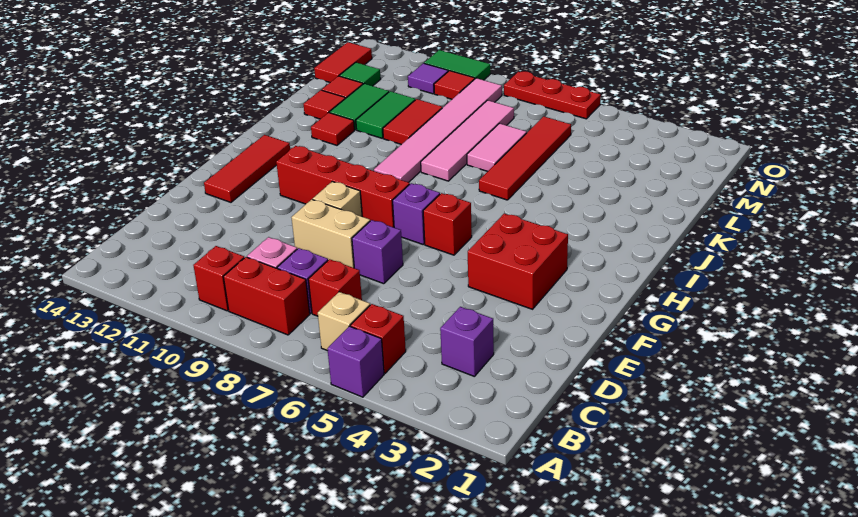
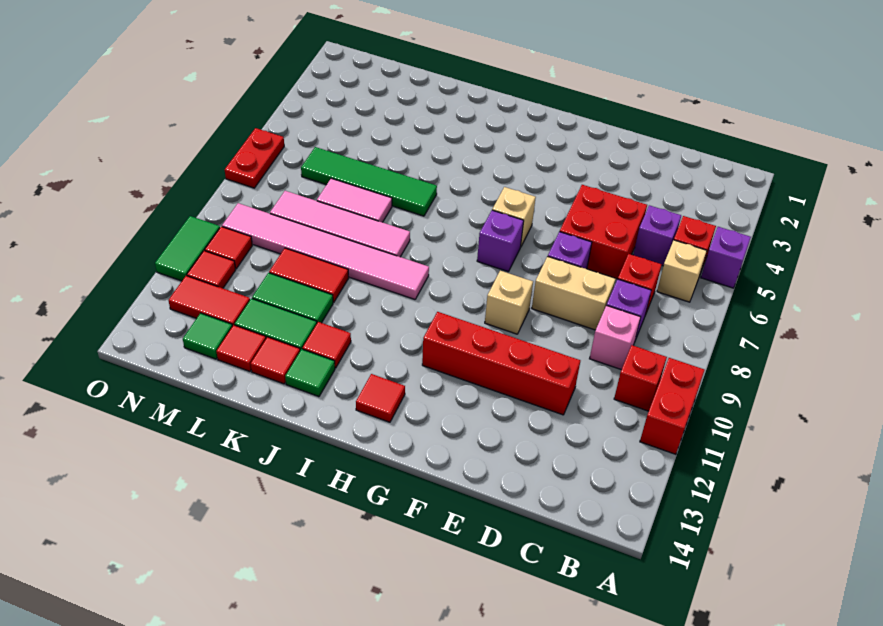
red 1x2 brick [224,257,310,335] -> red 1x2 brick moved to [640,358,705,454]
purple 1x1 brick [440,307,494,377] -> purple 1x1 brick moved to [633,205,681,266]
tan 1x2 brick [291,199,370,268] -> tan 1x2 brick turned to [532,256,616,330]
red 2x2 brick [468,214,568,309] -> red 2x2 brick moved to [560,185,647,279]
red 1x3 tile [204,135,290,202] -> red 1x1 tile [356,374,405,422]
red 1x1 brick [423,193,472,255] -> tan 1x1 brick [492,187,536,247]
red 1x4 brick [276,146,410,227] -> red 1x4 brick turned to [422,312,580,415]
red 1x4 tile [479,116,571,200] -> green 1x4 tile [301,147,437,216]
none -> green 1x1 tile [285,349,335,397]
red 1x2 tile [314,42,372,82] -> red 1x2 tile moved to [168,276,250,326]
purple 1x1 tile [408,63,448,94] -> red 1x1 tile [187,251,236,288]
red 1x3 plate [504,71,601,119] -> red 1x2 plate [225,128,284,188]

